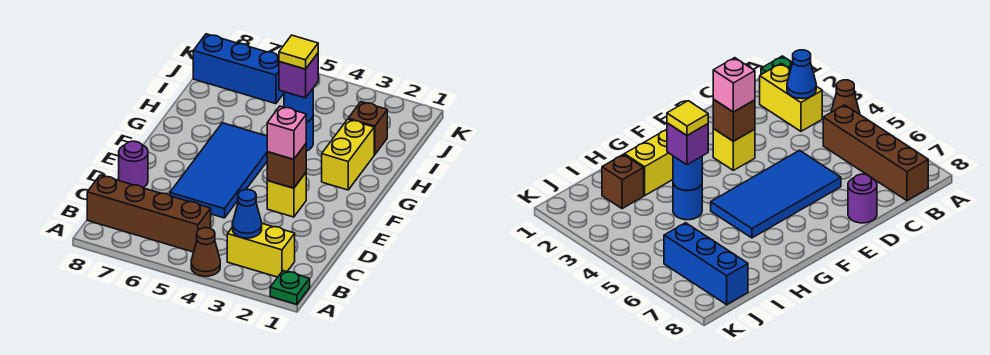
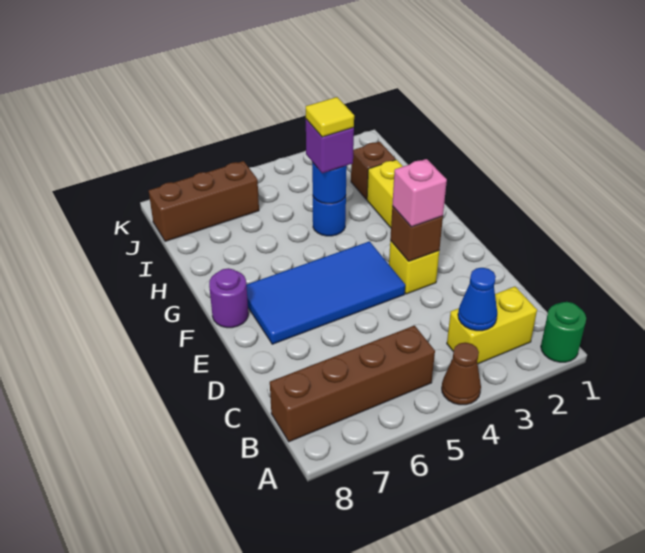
green 1x1 plate [270,271,310,304] -> green 1x1 round brick [541,302,586,362]
blue 2x4 tile [170,123,267,218] -> blue 2x4 tile turned to [246,241,405,344]
purple 1x1 round brick [119,141,148,187] -> purple 1x1 round brick moved to [209,268,248,328]
blue 1x3 brick [193,34,284,104] -> brown 1x3 brick [149,161,259,241]

